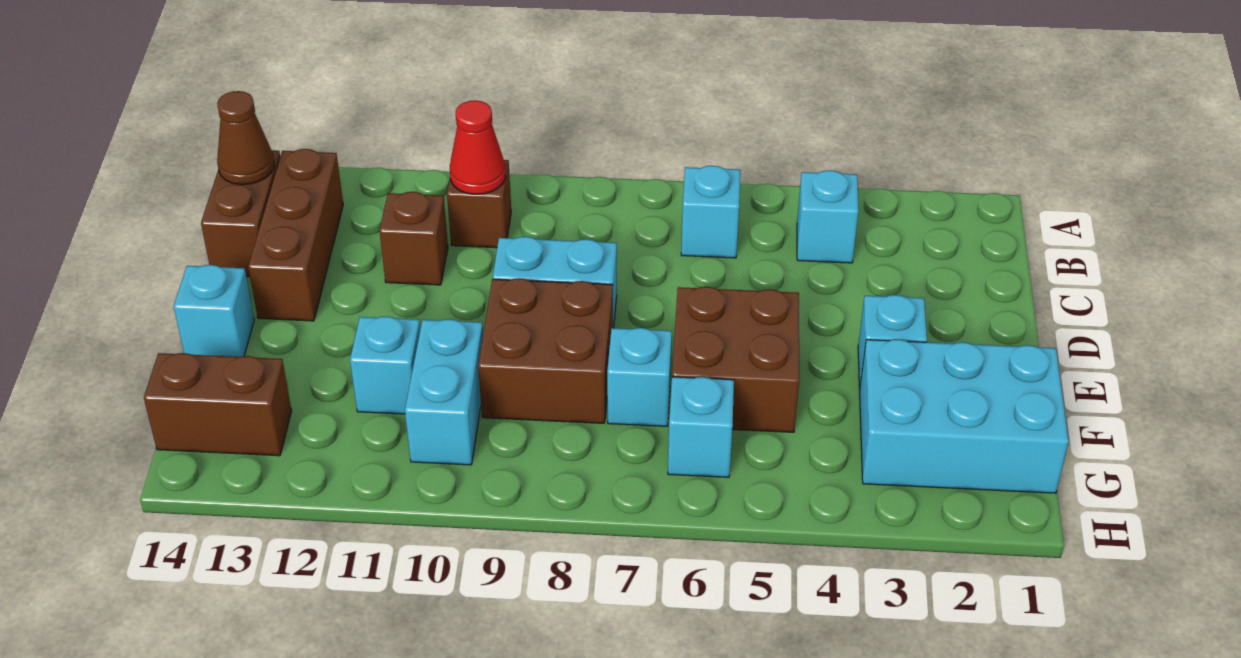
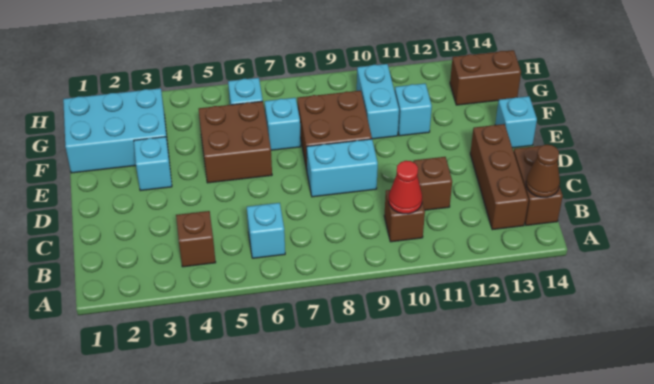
cyan 1x1 brick [797,170,859,263] -> brown 1x1 brick [176,211,216,267]

